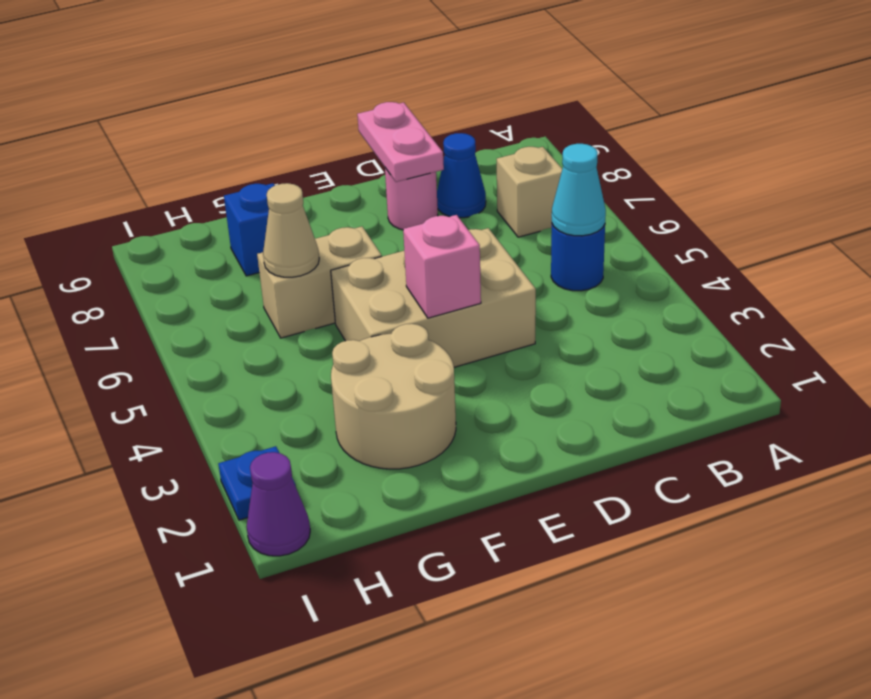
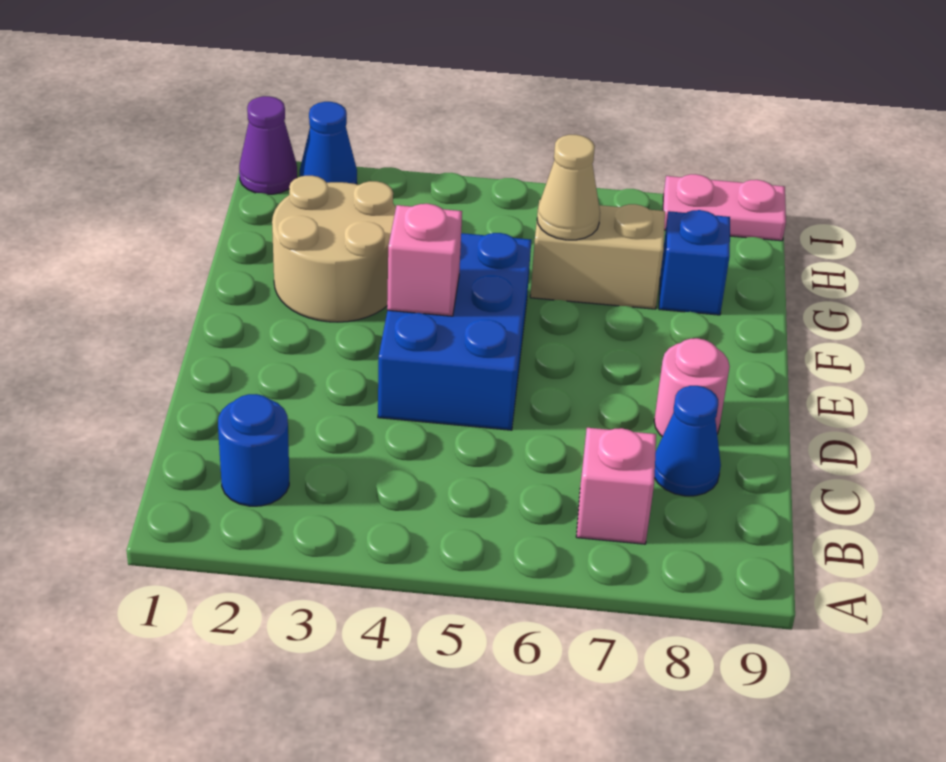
blue 1x1 round brick [551,224,605,291] -> blue 1x1 round brick moved to [218,394,289,506]
cyan 1x1 cone [552,144,606,236] -> none
tan 1x1 brick [497,147,562,237] -> pink 1x1 brick [576,428,656,544]
tan 2x3 brick [331,228,536,367] -> blue 2x3 brick [378,233,531,430]
pink 1x2 plate [357,102,444,182] -> pink 1x2 plate moved to [663,174,786,241]
tan 1x2 brick [257,227,382,338] -> tan 1x2 brick turned to [530,200,665,309]
blue 1x1 plate [218,446,296,520] -> blue 1x1 cone [300,102,357,184]

